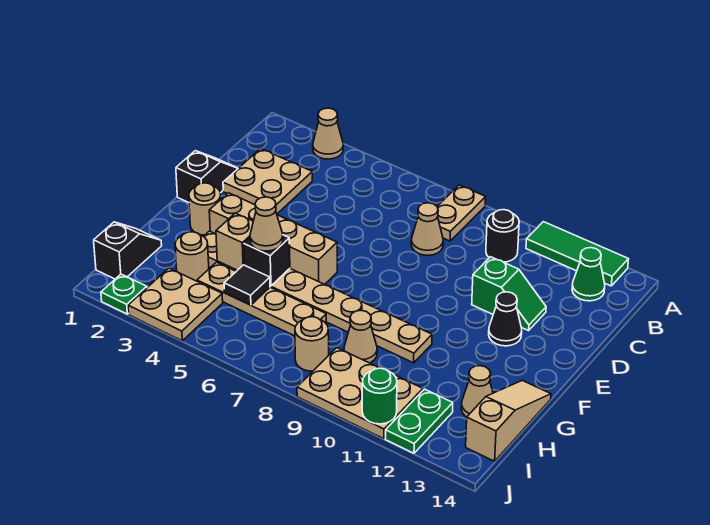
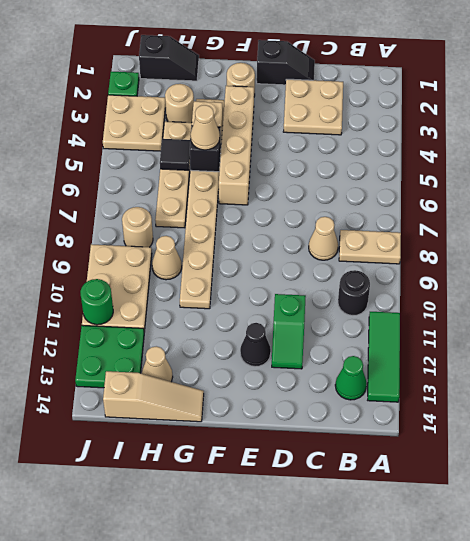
tan 1x1 cone [313,108,343,159] -> none
green 1x2 plate [385,389,453,453] -> green 2x2 plate [75,325,144,388]

